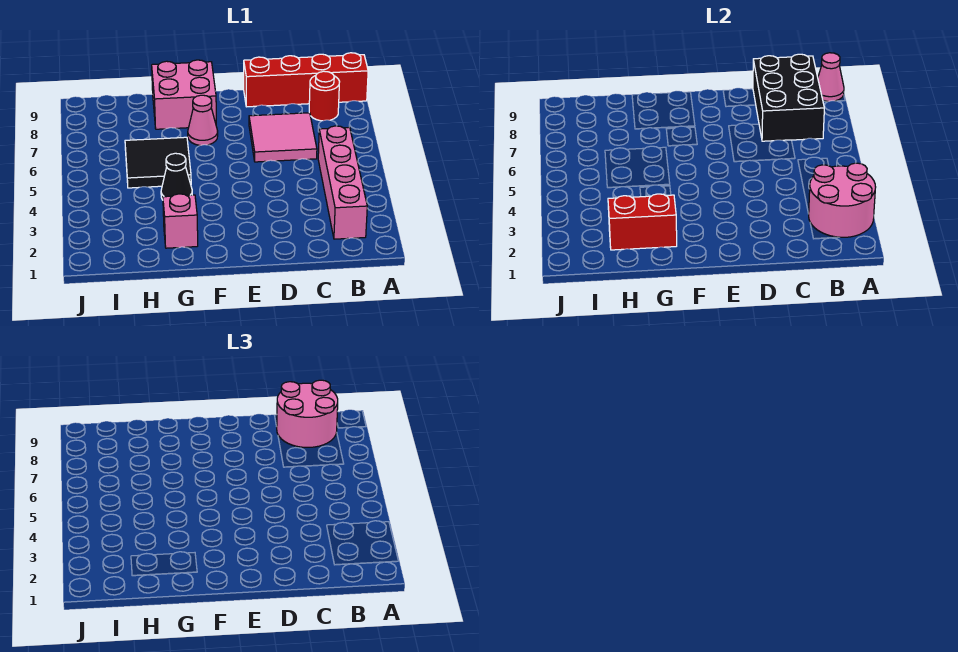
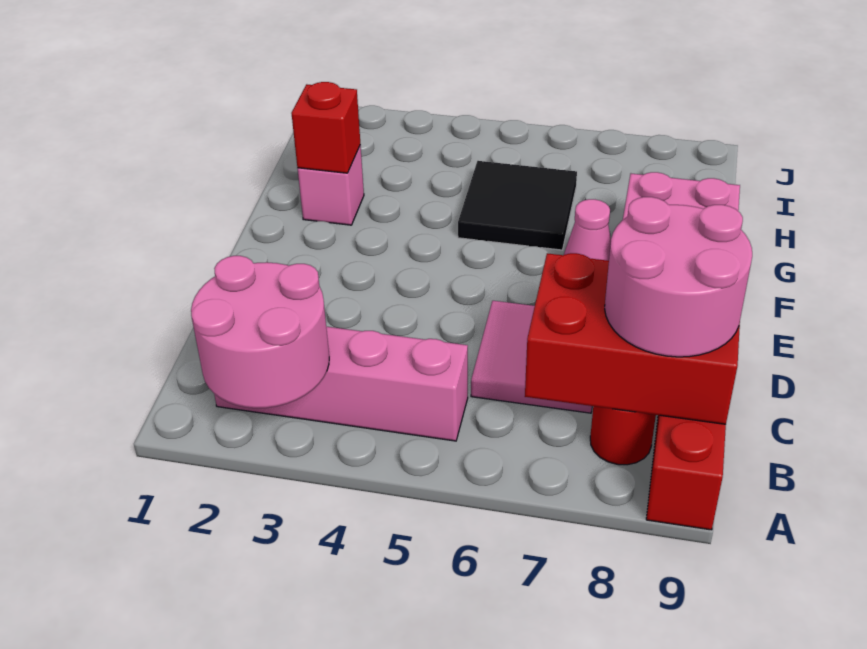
pink 1x1 cone [818,53,844,101] -> none
black 2x3 brick [753,54,824,141] -> red 2x3 brick [525,253,740,424]
red 1x2 brick [608,194,677,250] -> red 1x1 brick [291,82,360,173]
black 1x1 cone [161,153,192,200] -> none

